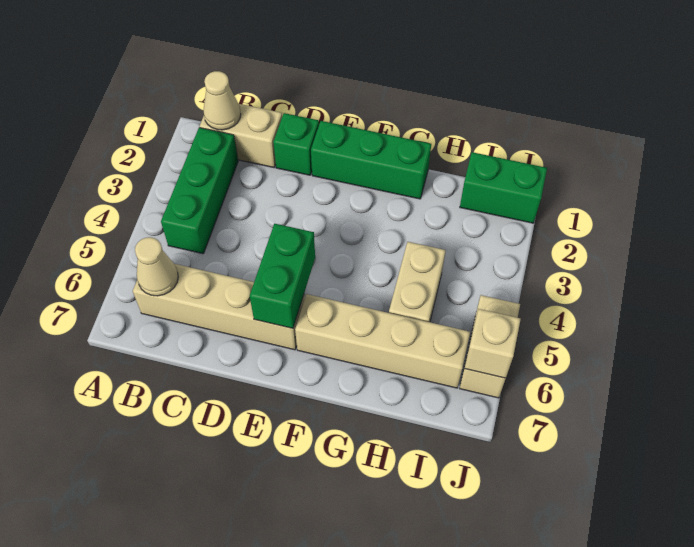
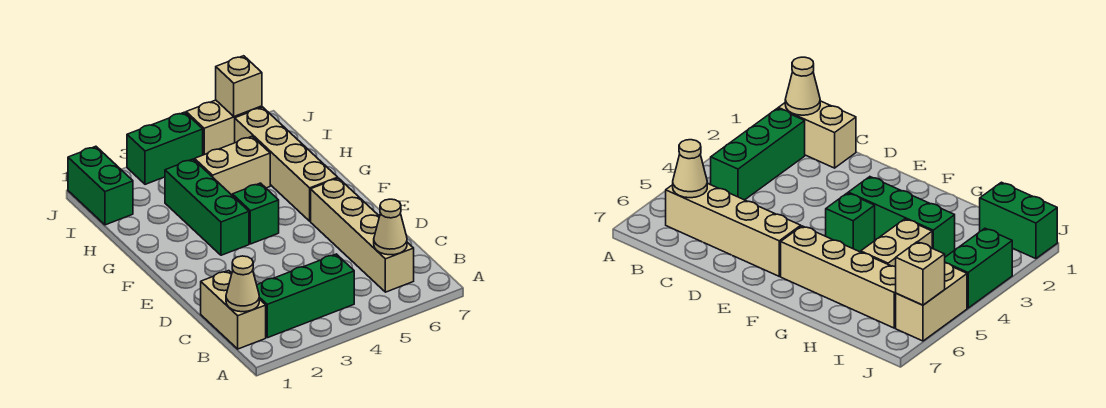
green 1x1 brick [273,113,319,175] -> green 1x1 brick moved to [232,183,279,244]
green 1x3 brick [311,121,431,199] -> green 1x3 brick moved to [165,159,249,255]
green 1x2 brick [250,224,315,328] -> green 1x2 brick moved to [127,112,203,184]

